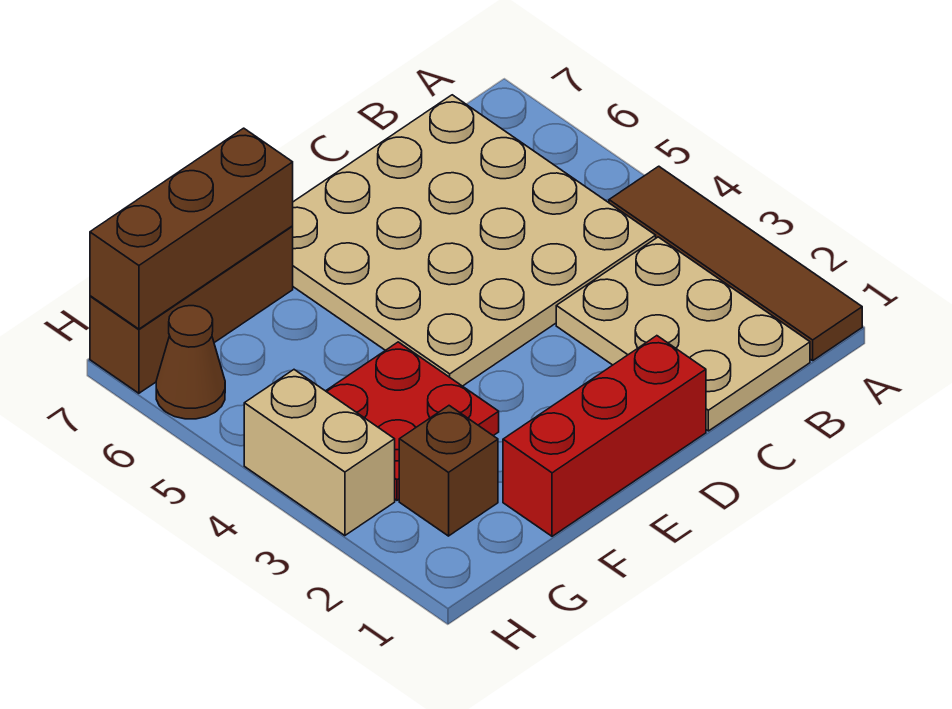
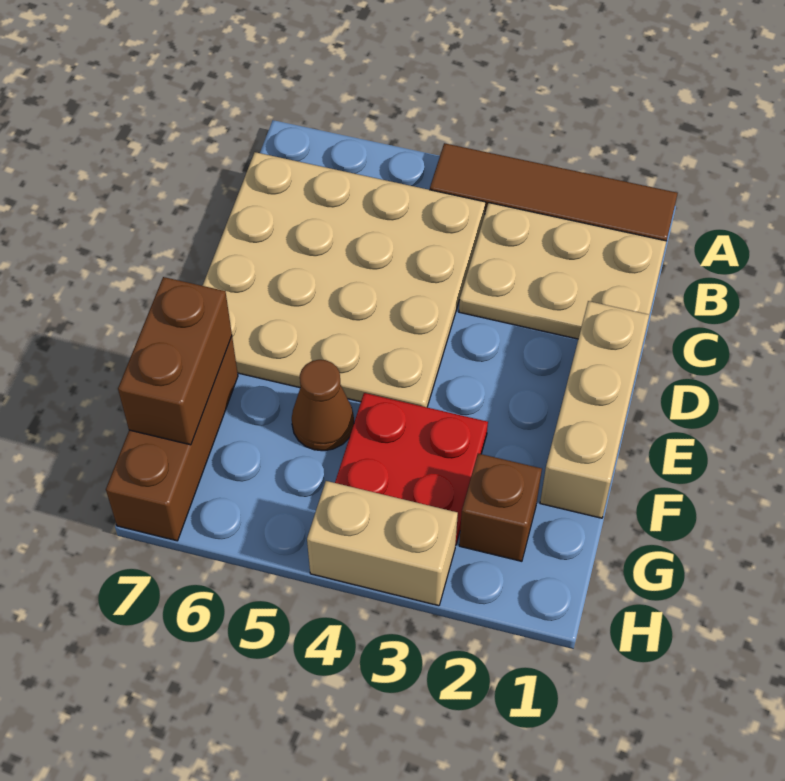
red 1x3 brick [503,336,706,536] -> tan 1x3 brick [540,301,649,518]
brown 1x3 brick [90,128,293,329] -> brown 1x2 brick [118,277,232,445]
brown 1x1 cone [156,306,225,419] -> brown 1x1 cone moved to [292,360,354,451]

